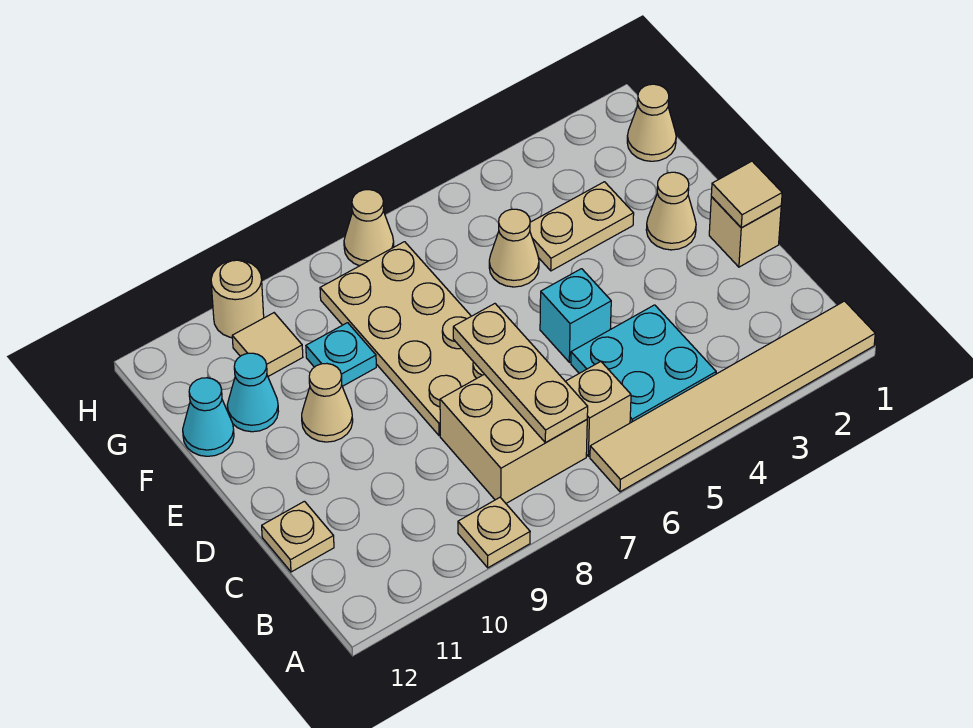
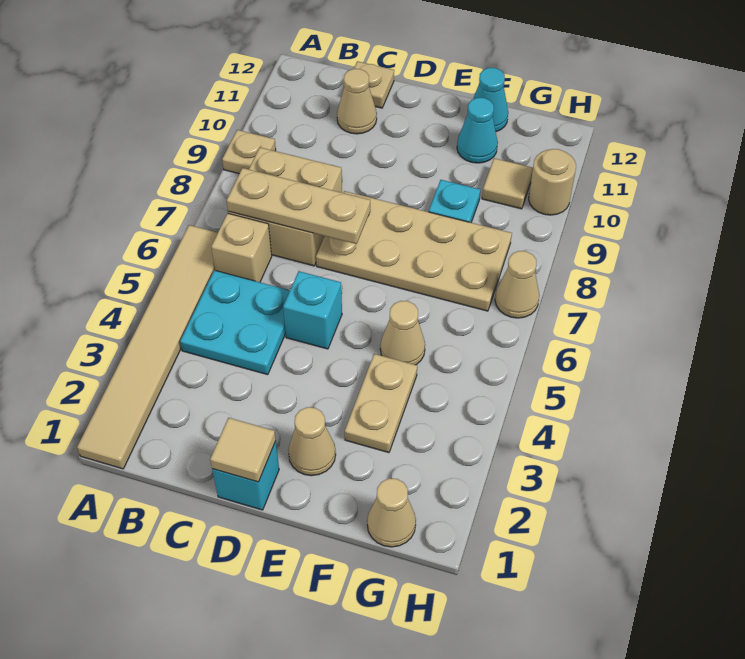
tan 1x1 brick [709,197,781,267] -> cyan 1x1 brick [212,441,279,510]
tan 1x1 cone [302,364,353,442] -> tan 1x1 cone moved to [337,69,377,134]

